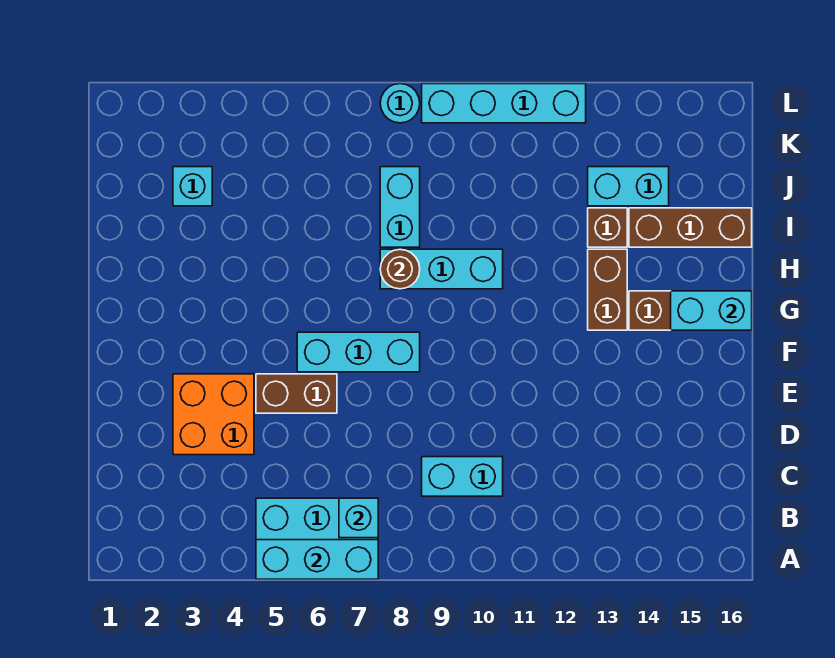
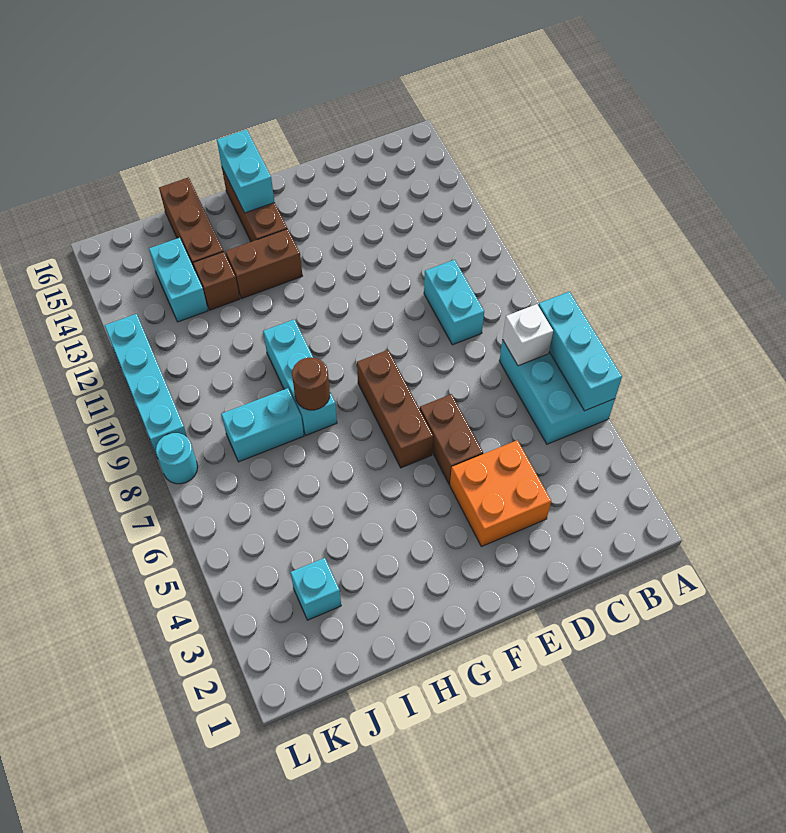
cyan 1x1 brick [339,498,378,538] -> white 1x1 brick [503,304,553,366]
cyan 1x3 brick [297,332,420,372] -> brown 1x3 brick [357,350,433,468]

